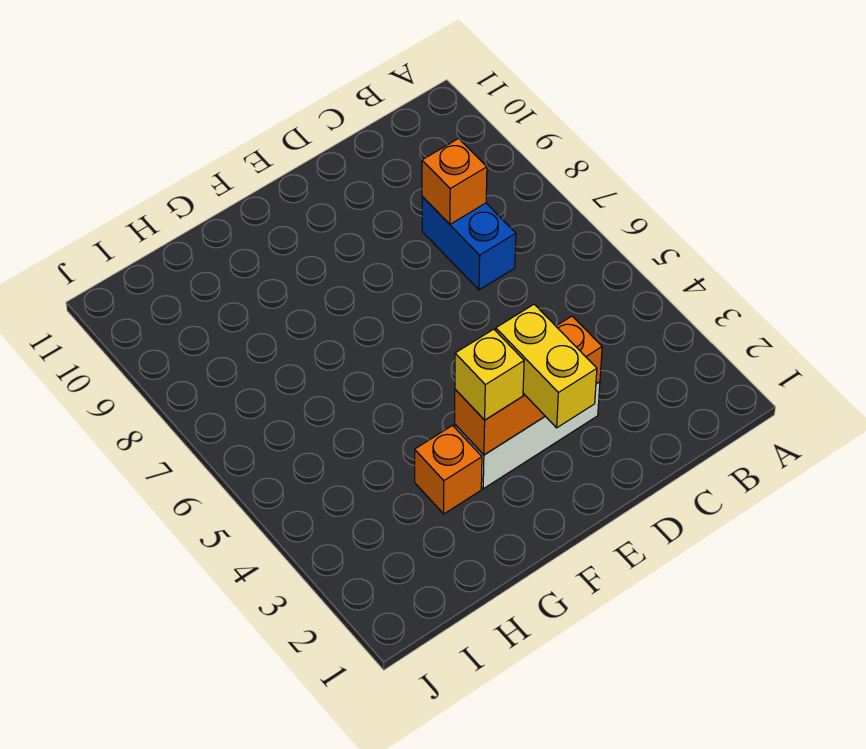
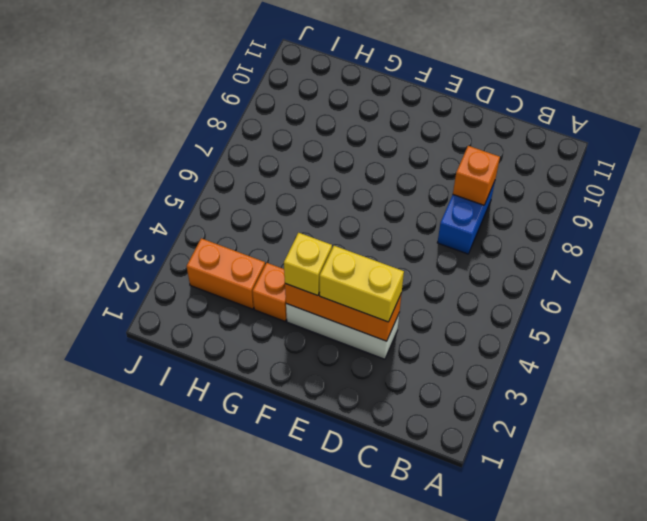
yellow 1x2 brick [496,304,597,428] -> yellow 1x2 brick turned to [320,246,404,322]
none -> orange 1x2 brick [187,238,265,309]

